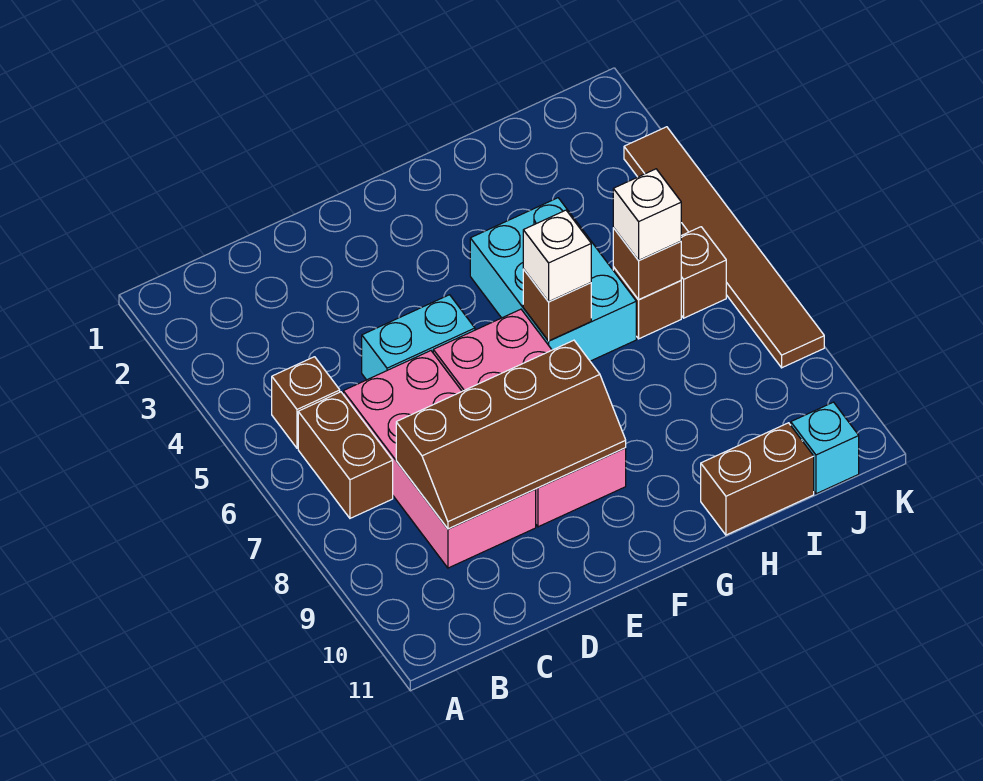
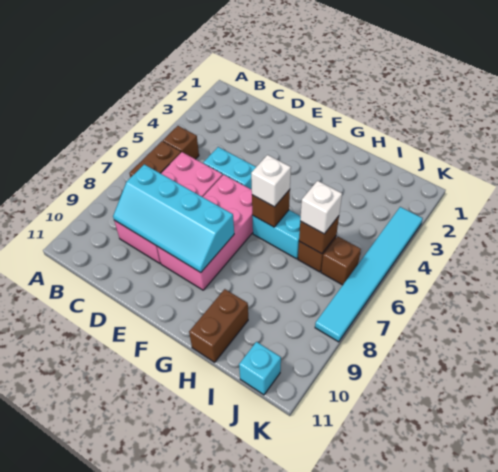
brown 2x4 slope [396,340,626,529] -> cyan 2x4 slope [113,164,234,273]
cyan 2x3 brick [470,198,636,361] -> cyan 1x2 brick [252,210,301,259]
brown 1x2 brick [701,423,814,535] -> brown 1x2 brick turned to [189,289,248,362]
brown 1x6 tile [624,127,824,368] -> cyan 1x6 tile [315,207,423,342]

